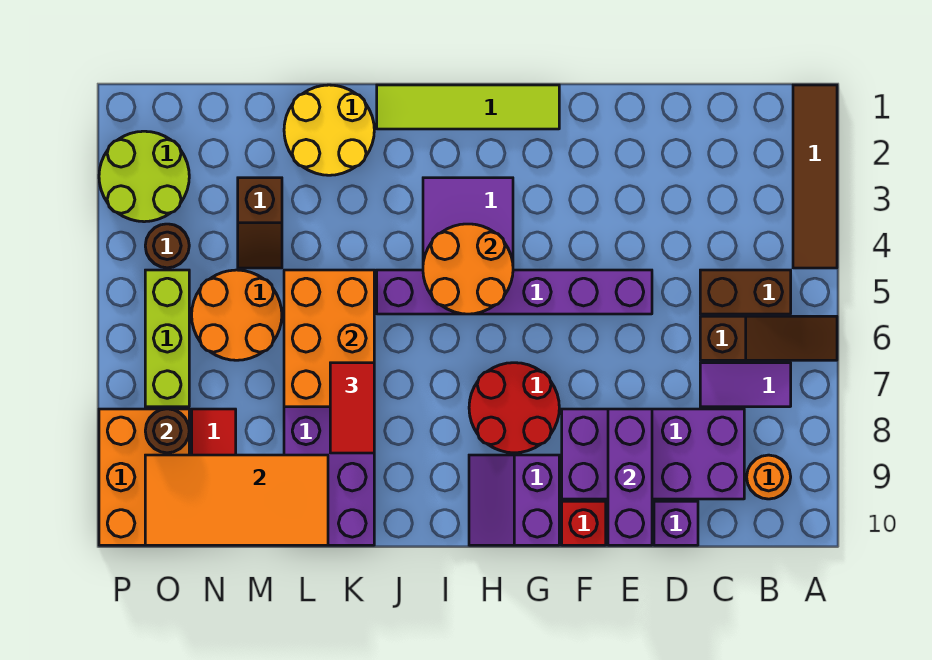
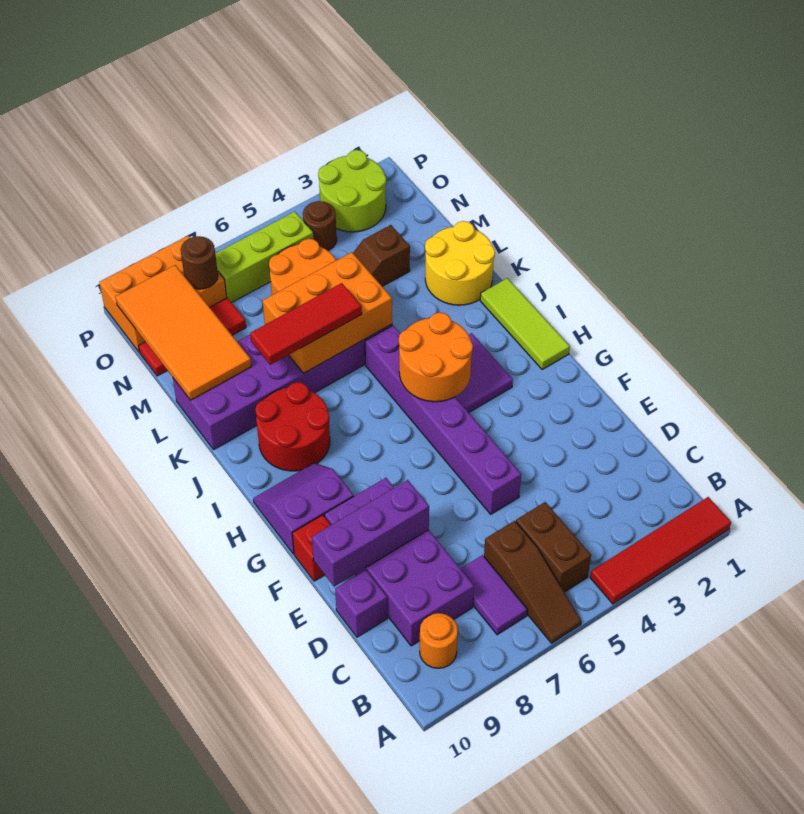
brown 1x4 tile [793,85,837,268] -> red 1x4 tile [590,497,731,604]
lime 1x4 tile [377,85,559,129] -> lime 1x3 tile [480,278,570,369]
red 2x2 round brick [469,363,559,453] -> red 2x2 round brick moved to [255,382,330,471]
red 1x2 tile [330,363,374,453] -> red 1x3 tile [250,283,362,365]

